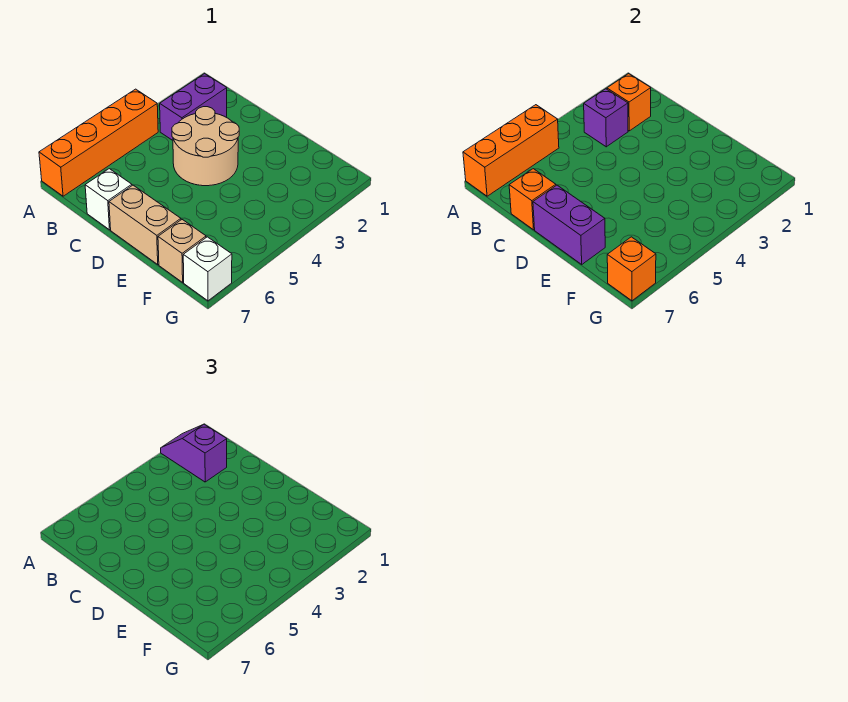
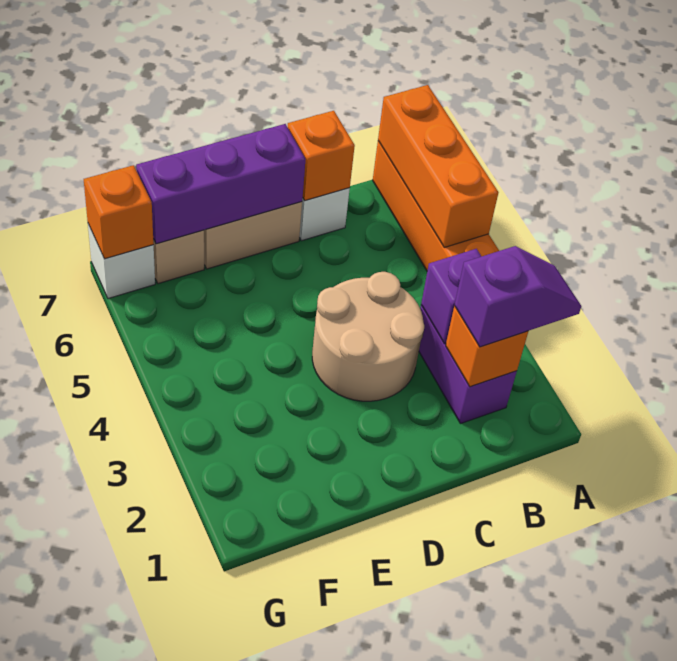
purple 1x2 brick [533,185,605,264] -> purple 1x3 brick [136,124,306,244]

